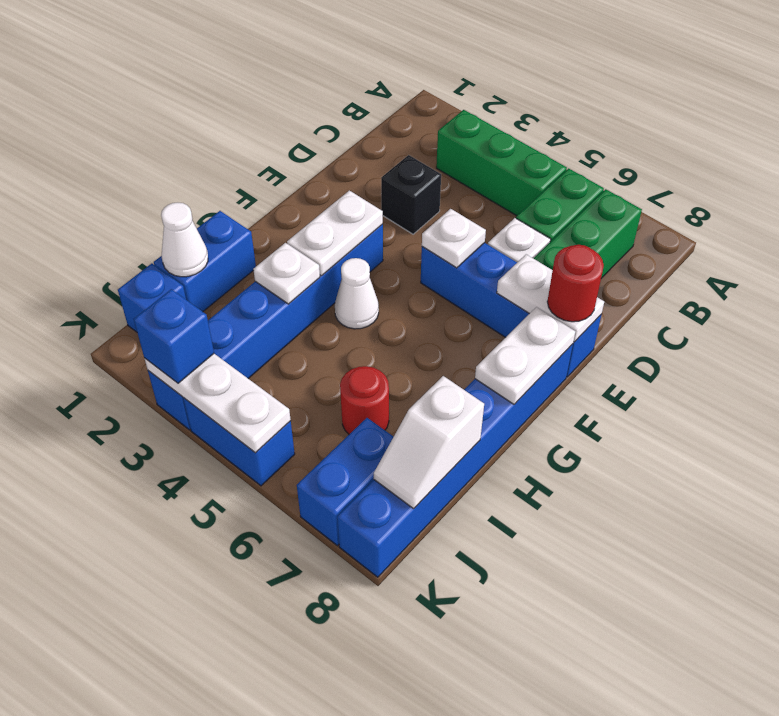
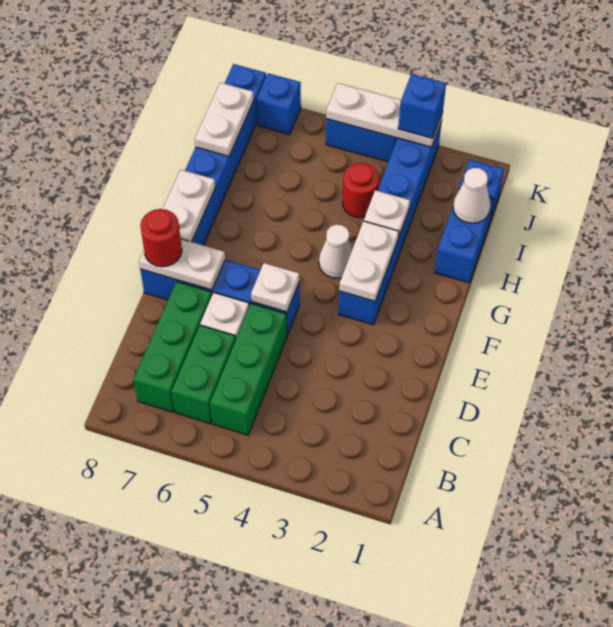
green 1x3 brick [436,110,567,216] -> green 1x3 brick turned to [210,304,287,435]
black 1x1 brick [381,155,441,234] -> none
red 1x1 round brick [340,366,389,434] -> red 1x1 round brick moved to [342,163,379,218]
white 1x2 slope [374,376,484,509] -> white 1x2 plate [195,83,254,156]
blue 1x2 brick [297,418,393,546] -> blue 1x1 brick [256,73,301,135]

